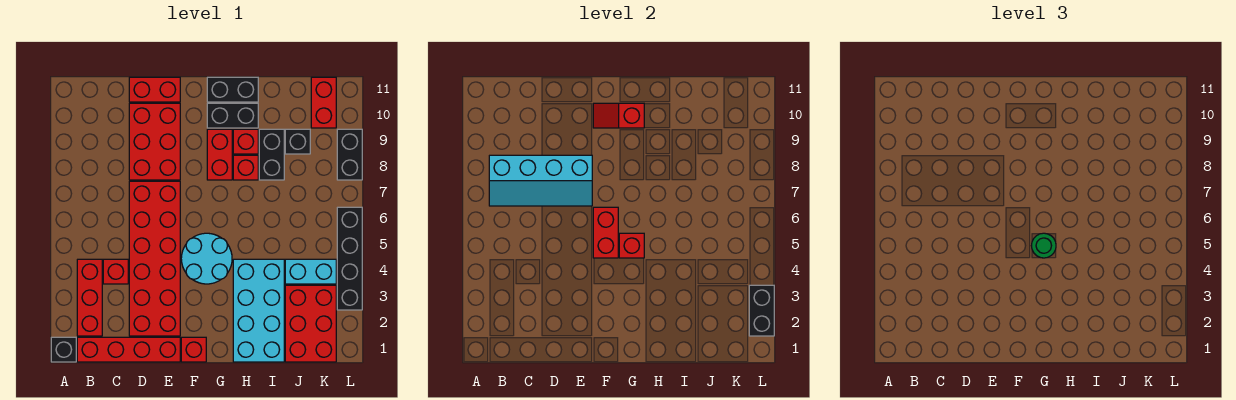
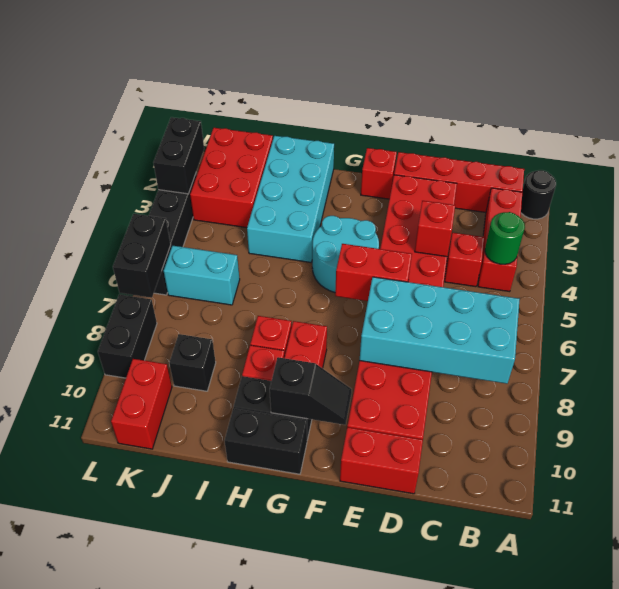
black 1x1 brick [51,337,76,362] -> black 1x1 round brick [521,170,556,219]
cyan 2x4 slope [489,155,592,206] -> cyan 2x4 brick [360,277,520,384]
red 1x2 brick [593,207,618,258] -> red 1x2 brick turned to [335,244,412,301]
red 1x2 slope [593,103,644,128] -> black 1x2 slope [270,357,352,425]
red 1x1 brick [619,233,644,258] -> red 1x1 brick moved to [415,201,455,257]
green 1x1 round brick [1031,233,1056,258] -> green 1x1 round brick moved to [485,212,525,264]
black 1x2 brick [259,129,284,180] -> black 1x2 brick moved to [113,214,171,298]
cyan 1x2 brick [285,259,336,284] -> cyan 1x2 brick moved to [164,246,240,305]

